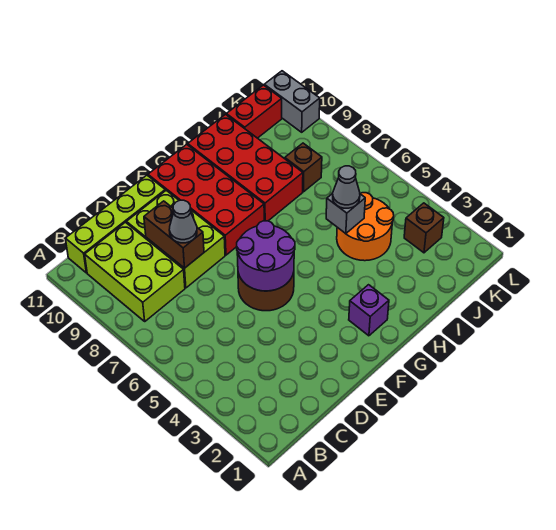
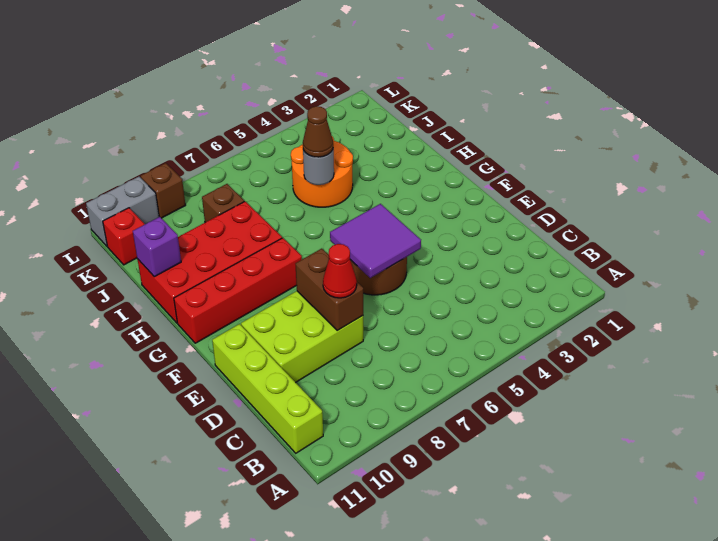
lime 2x3 brick [85,222,185,321] -> none
brown 1x2 brick [144,201,204,268] -> brown 1x2 brick turned to [296,249,363,331]
grey 1x1 cone [169,200,197,243] -> red 1x1 cone [323,244,357,298]
purple 2x2 round brick [237,221,295,291] -> purple 2x2 tile [330,204,421,278]
red 2x4 brick [148,144,264,255] -> red 1x4 brick [174,238,302,343]
purple 1x1 brick [349,285,389,336] -> purple 1x1 brick moved to [133,217,181,277]
grey 1x1 brick [326,194,365,234] -> grey 1x1 round brick [303,150,334,185]
grey 1x1 cone [333,166,360,208] -> brown 1x1 cone [303,106,333,157]
red 1x2 brick [226,85,282,138] -> red 1x1 brick [103,208,145,265]
brown 1x1 brick [404,203,444,253] -> brown 1x1 brick moved to [141,163,186,218]

